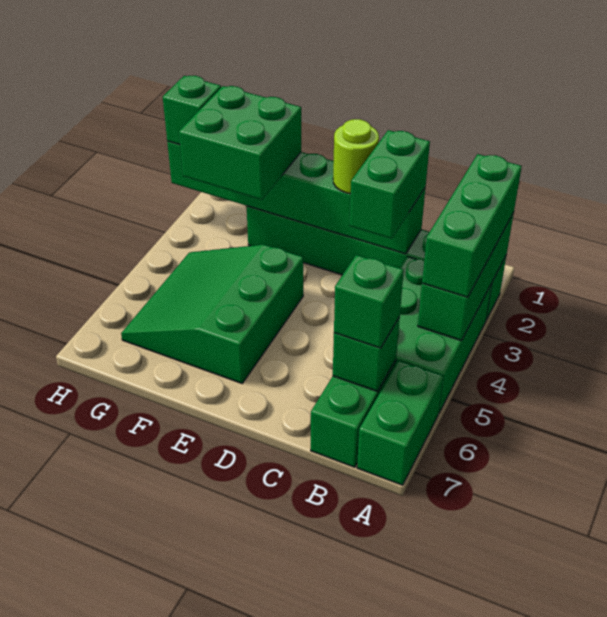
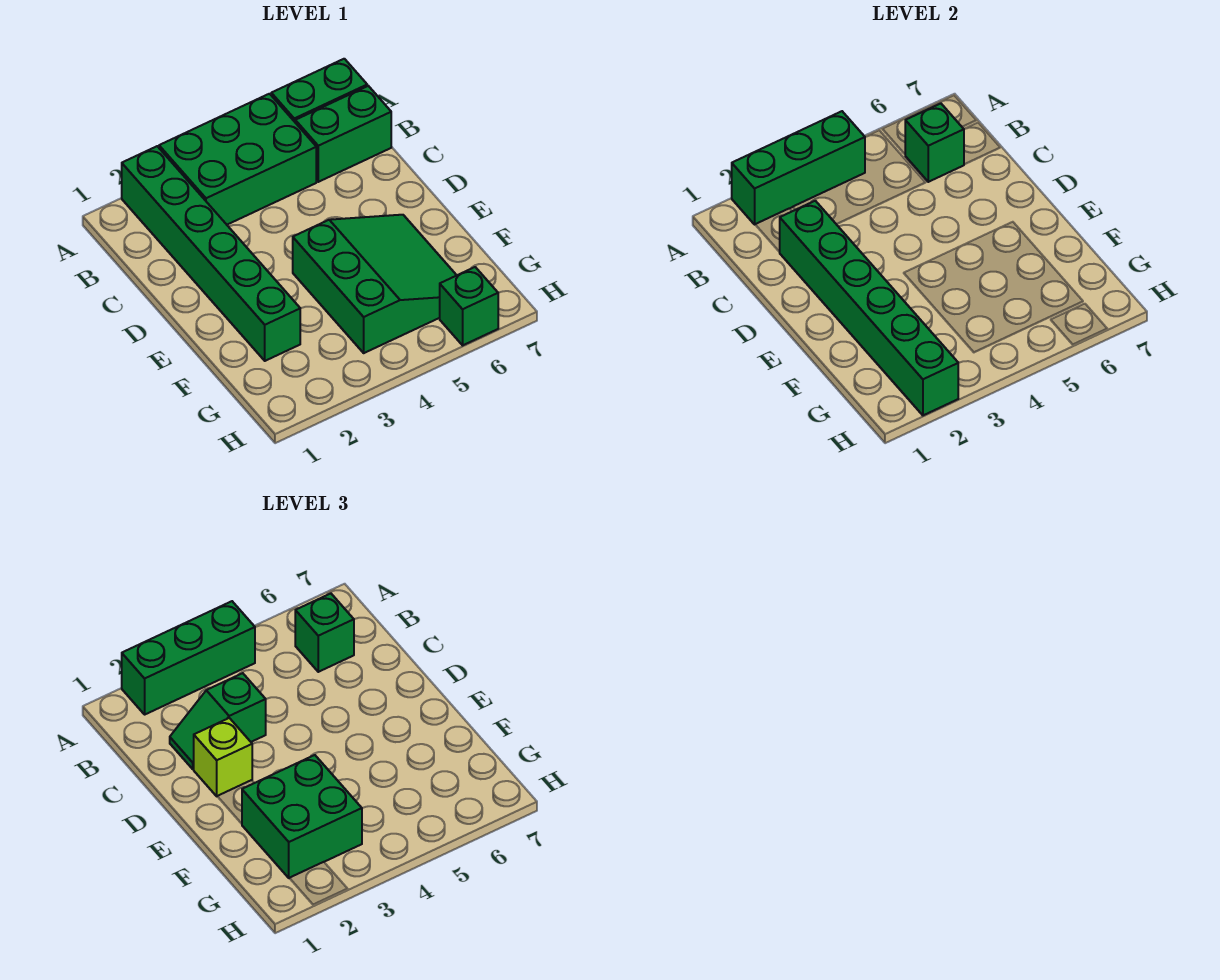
green 1x2 brick [349,130,430,239] -> green 1x2 slope [170,673,266,769]
lime 1x1 round brick [333,119,379,194] -> lime 1x1 brick [194,718,252,796]
green 3x3 slope [121,245,303,383] -> green 3x3 slope turned to [293,215,457,353]
green 1x1 brick [163,76,221,145] -> green 1x1 brick moved to [440,267,498,345]

